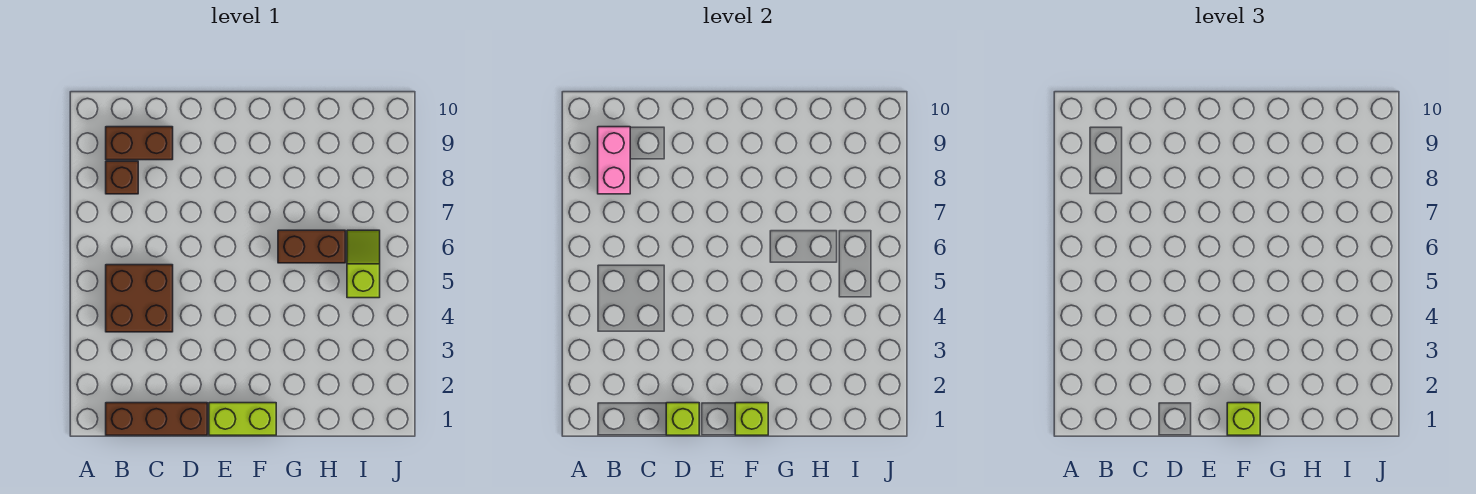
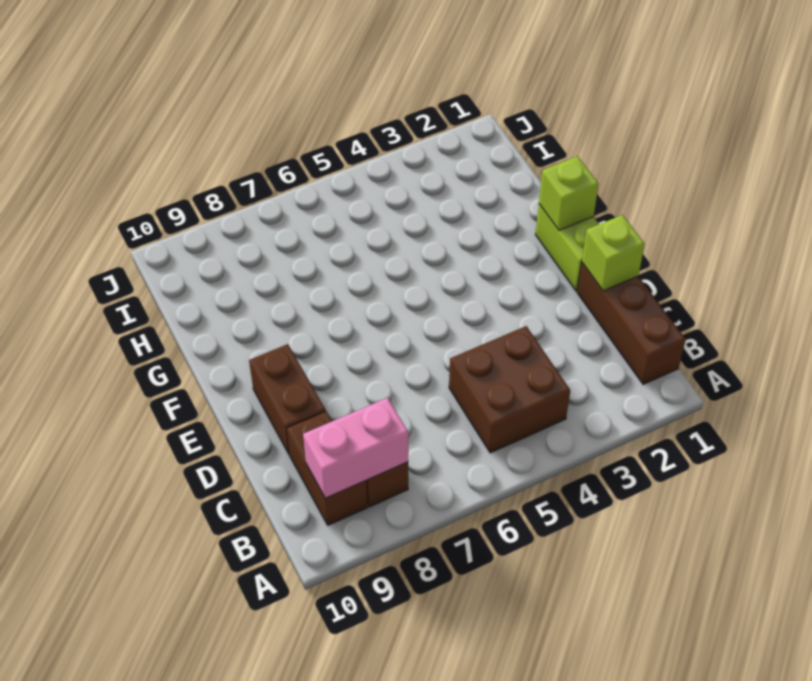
lime 1x1 brick [1227,403,1260,435] -> none
brown 1x2 brick [278,230,345,263] -> brown 1x2 brick moved to [249,344,325,454]
lime 1x2 slope [347,230,380,298] -> none

